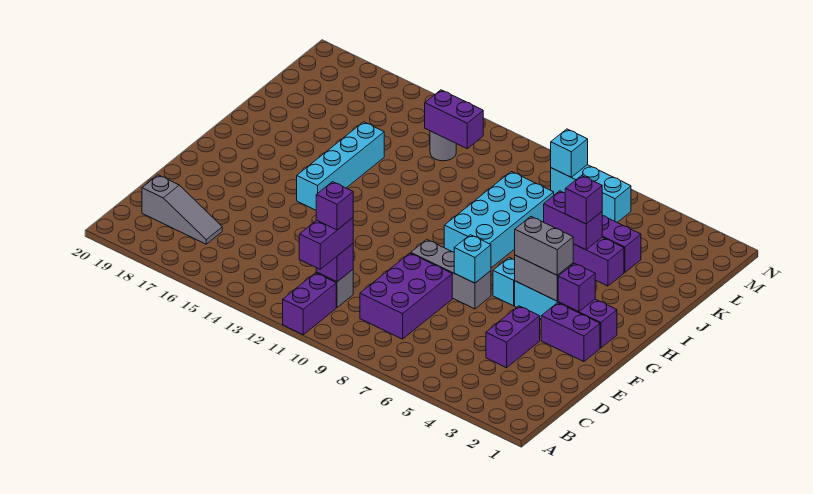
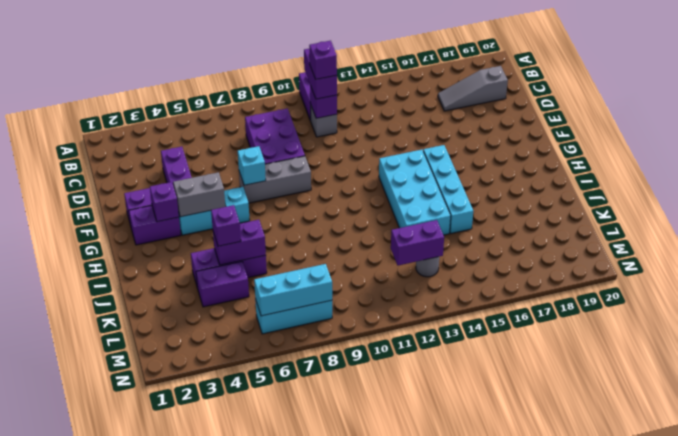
grey 1x2 brick [515,217,573,275] -> none
cyan 2x4 brick [444,172,554,268] -> cyan 2x4 brick moved to [379,150,451,235]
cyan 1x1 brick [551,129,588,177] -> cyan 1x3 brick [254,264,332,316]

